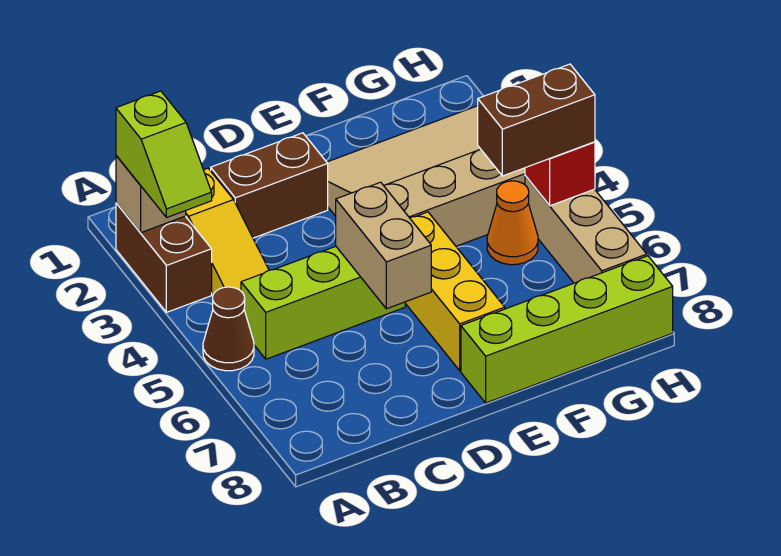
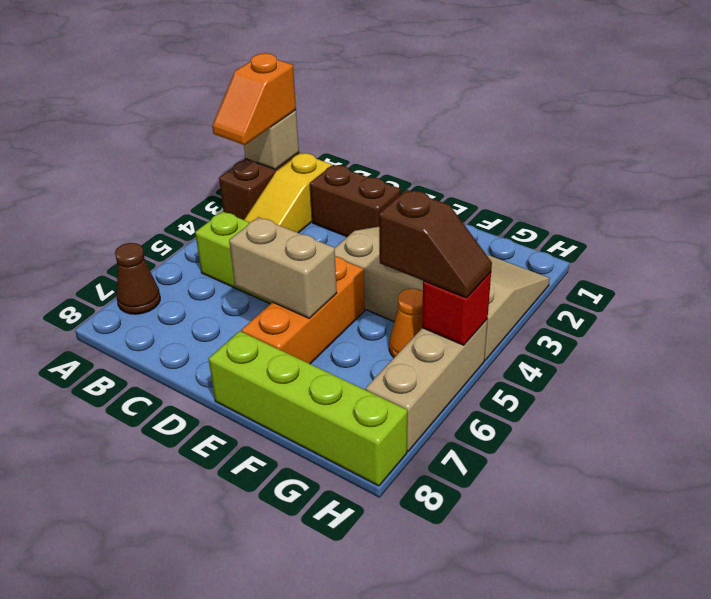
lime 1x2 slope [116,91,212,218] -> orange 1x2 slope [212,53,296,145]
brown 1x1 cone [203,287,254,371] -> brown 1x1 cone moved to [115,243,160,314]
tan 1x2 brick [336,182,431,309] -> tan 1x2 brick turned to [229,217,337,318]
yellow 1x3 brick [405,212,505,371] -> orange 1x3 brick [241,257,365,364]
brown 1x2 brick [478,64,595,176] -> brown 1x2 slope [379,190,492,298]

